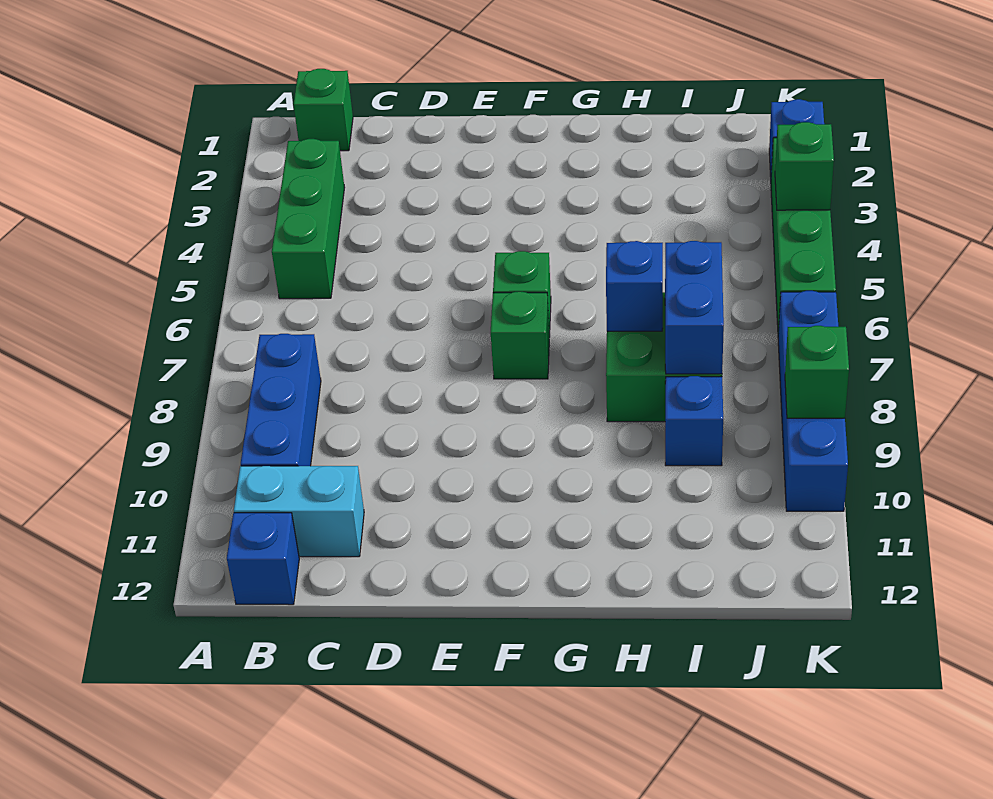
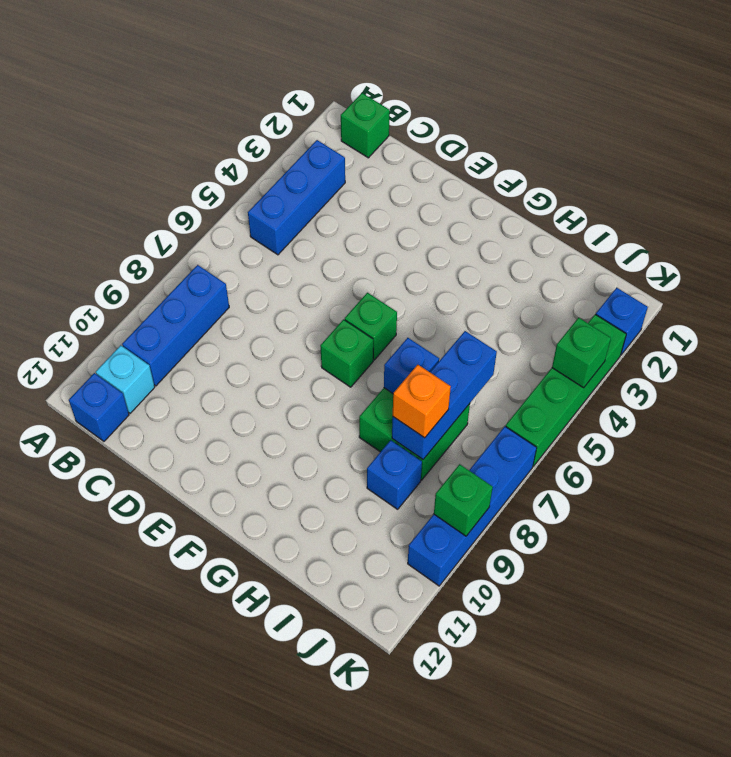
green 1x3 brick [272,139,345,299] -> blue 1x3 brick [248,140,345,255]
cyan 1x2 brick [234,466,364,557] -> cyan 1x1 brick [96,345,155,413]
blue 1x2 brick [665,241,724,374] -> blue 1x3 brick [392,331,497,459]
none -> orange 1x1 brick [393,365,451,438]

